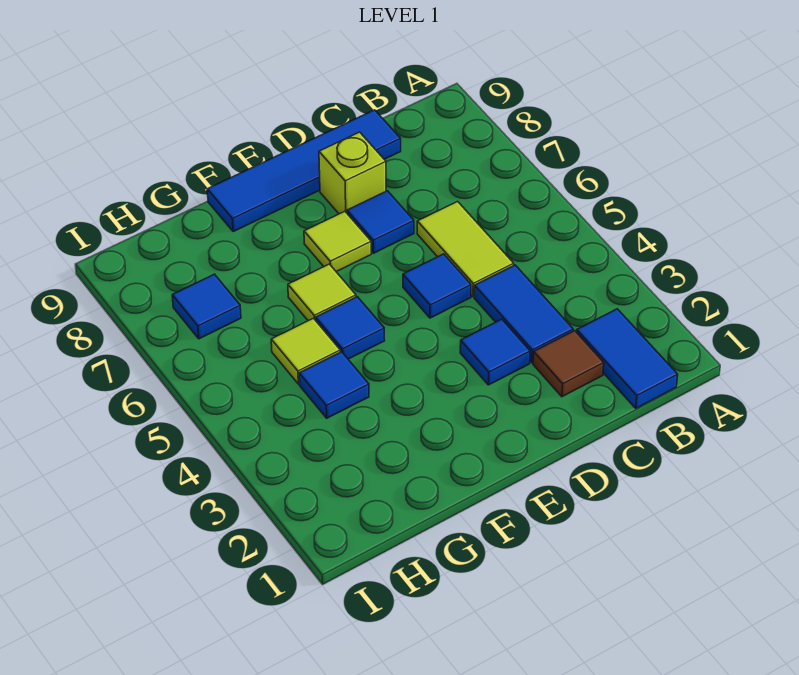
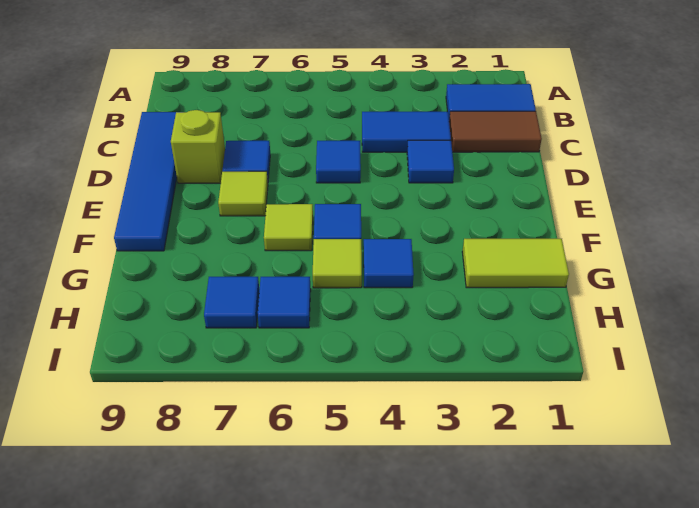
brown 1x1 tile [533,331,604,397] -> brown 1x2 tile [449,111,542,152]
lime 1x2 tile [417,202,514,296] -> lime 1x2 tile moved to [462,239,569,288]
none -> blue 1x1 tile [258,277,311,328]

